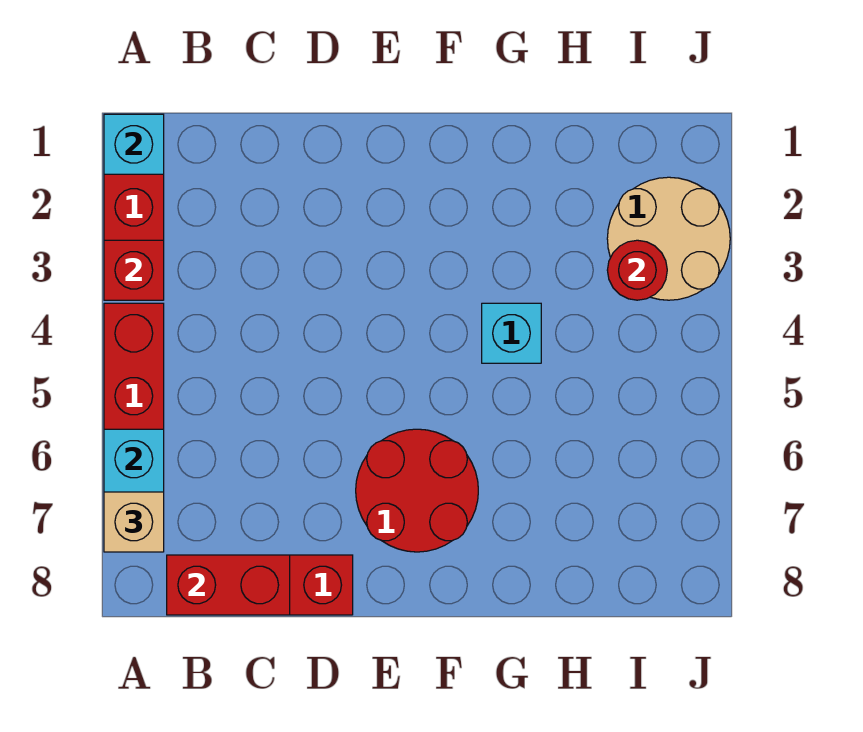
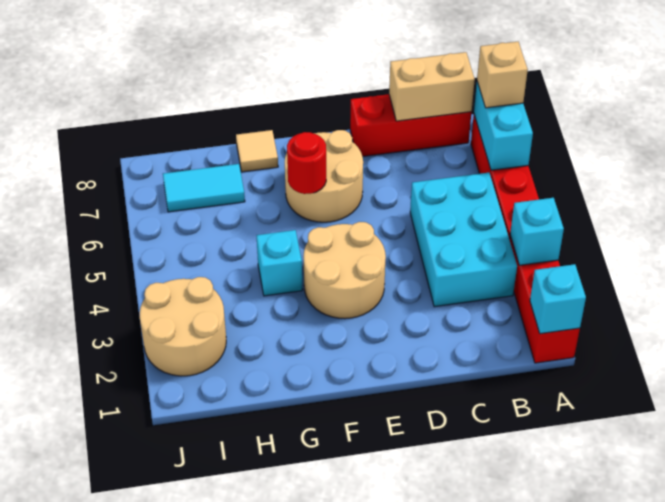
red 1x1 brick [104,240,164,300] -> cyan 1x1 brick [510,198,564,265]
none -> cyan 2x3 brick [410,172,517,307]
red 1x2 brick [167,555,290,615] -> tan 1x2 brick [389,52,475,121]
none -> tan 2x2 round brick [304,222,386,319]
red 2x2 round brick [356,429,478,552] -> tan 2x2 round brick [285,130,363,222]
none -> tan 1x1 tile [236,130,278,172]
none -> cyan 1x2 tile [163,164,245,212]
red 1x1 round brick [607,240,667,300] -> red 1x1 round brick moved to [287,132,326,194]

